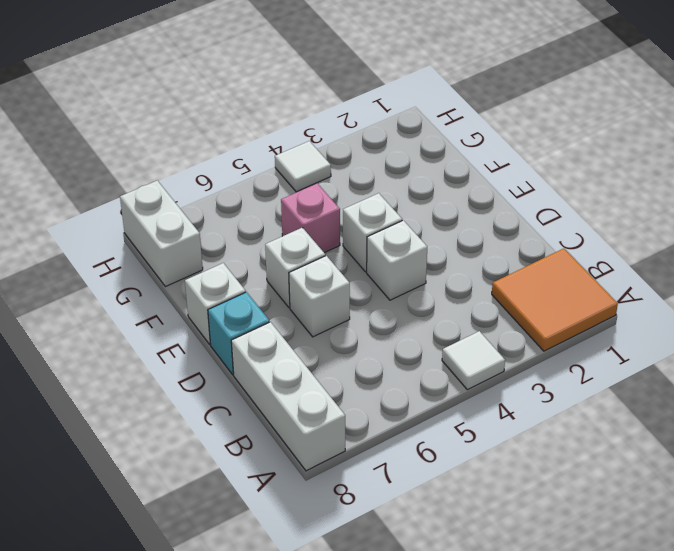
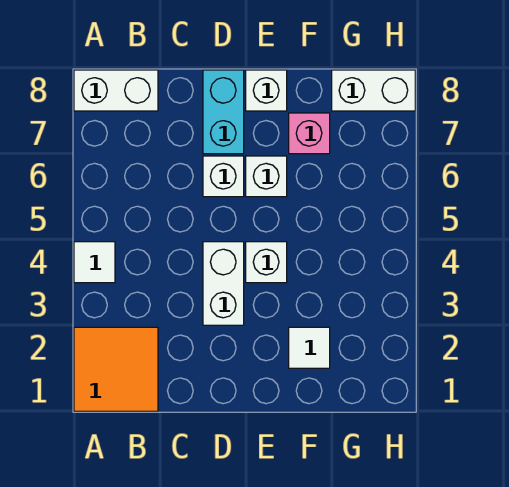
white 1x3 brick [231,322,345,471] -> white 1x2 brick [74,70,158,111]
white 1x1 brick [367,220,427,300] -> white 1x2 brick [203,242,244,325]
cyan 1x1 brick [208,292,269,375] -> cyan 1x2 brick [203,70,244,154]
pink 1x1 brick [281,183,340,253] -> pink 1x1 brick moved to [289,113,330,154]
white 1x1 tile [275,141,331,192] -> white 1x1 tile moved to [289,327,330,368]

